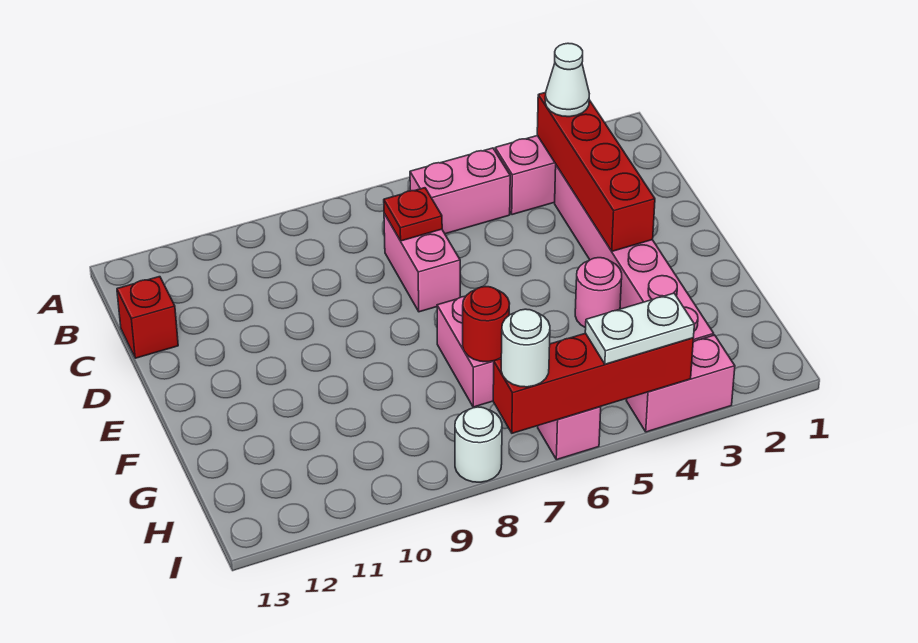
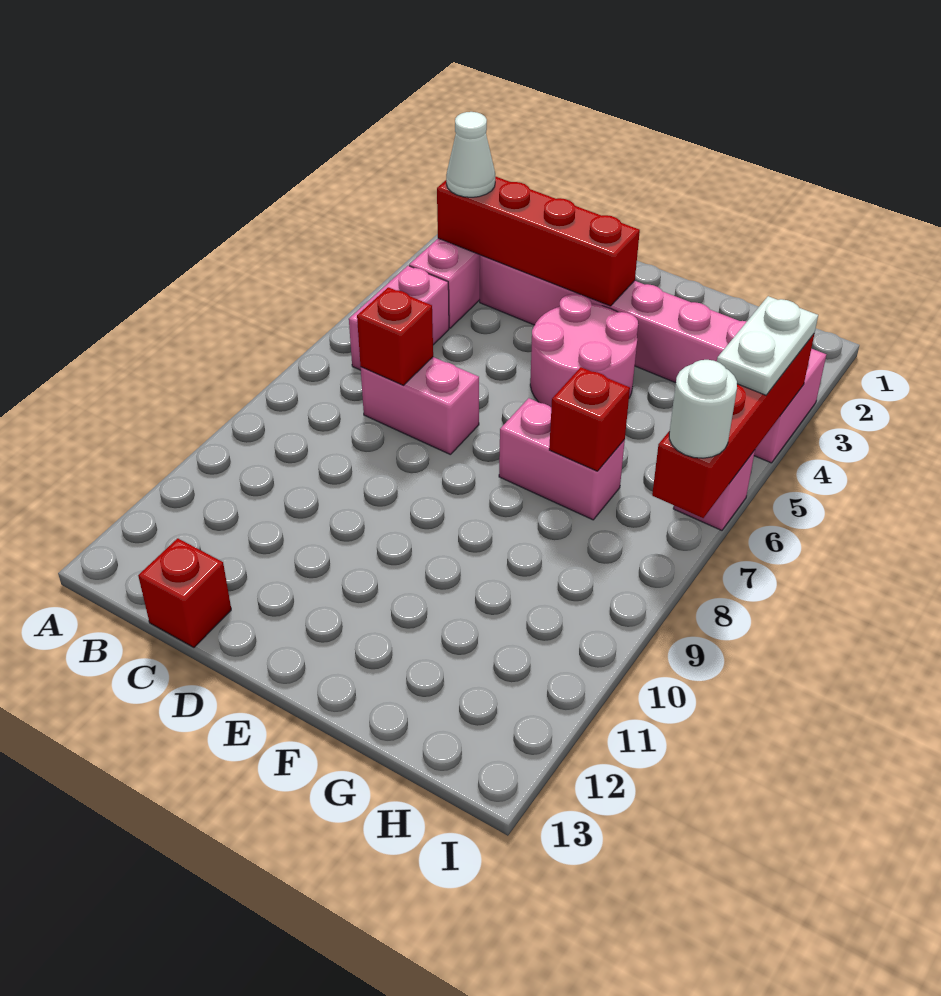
red 1x1 plate [384,188,442,241] -> red 1x1 brick [357,287,433,385]
pink 1x1 round brick [575,258,622,328] -> pink 2x2 round brick [530,294,638,407]
red 1x1 round brick [463,287,510,362] -> red 1x1 brick [549,367,630,471]
white 1x1 round brick [455,407,502,482] -> none

